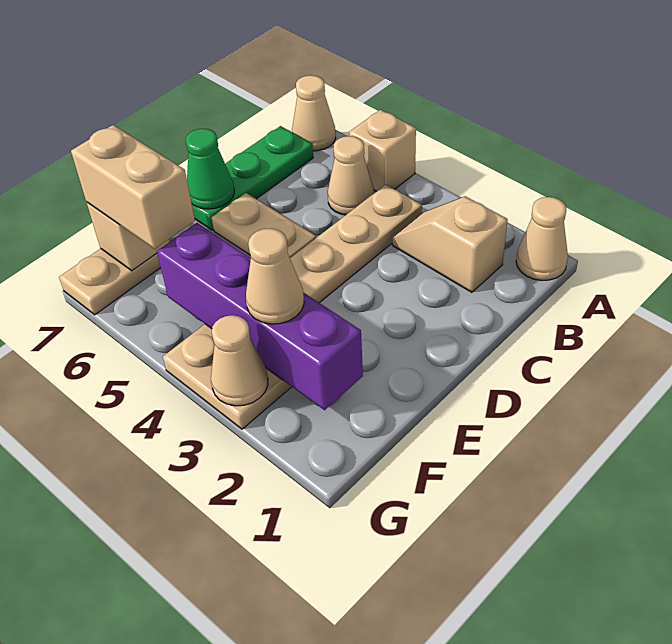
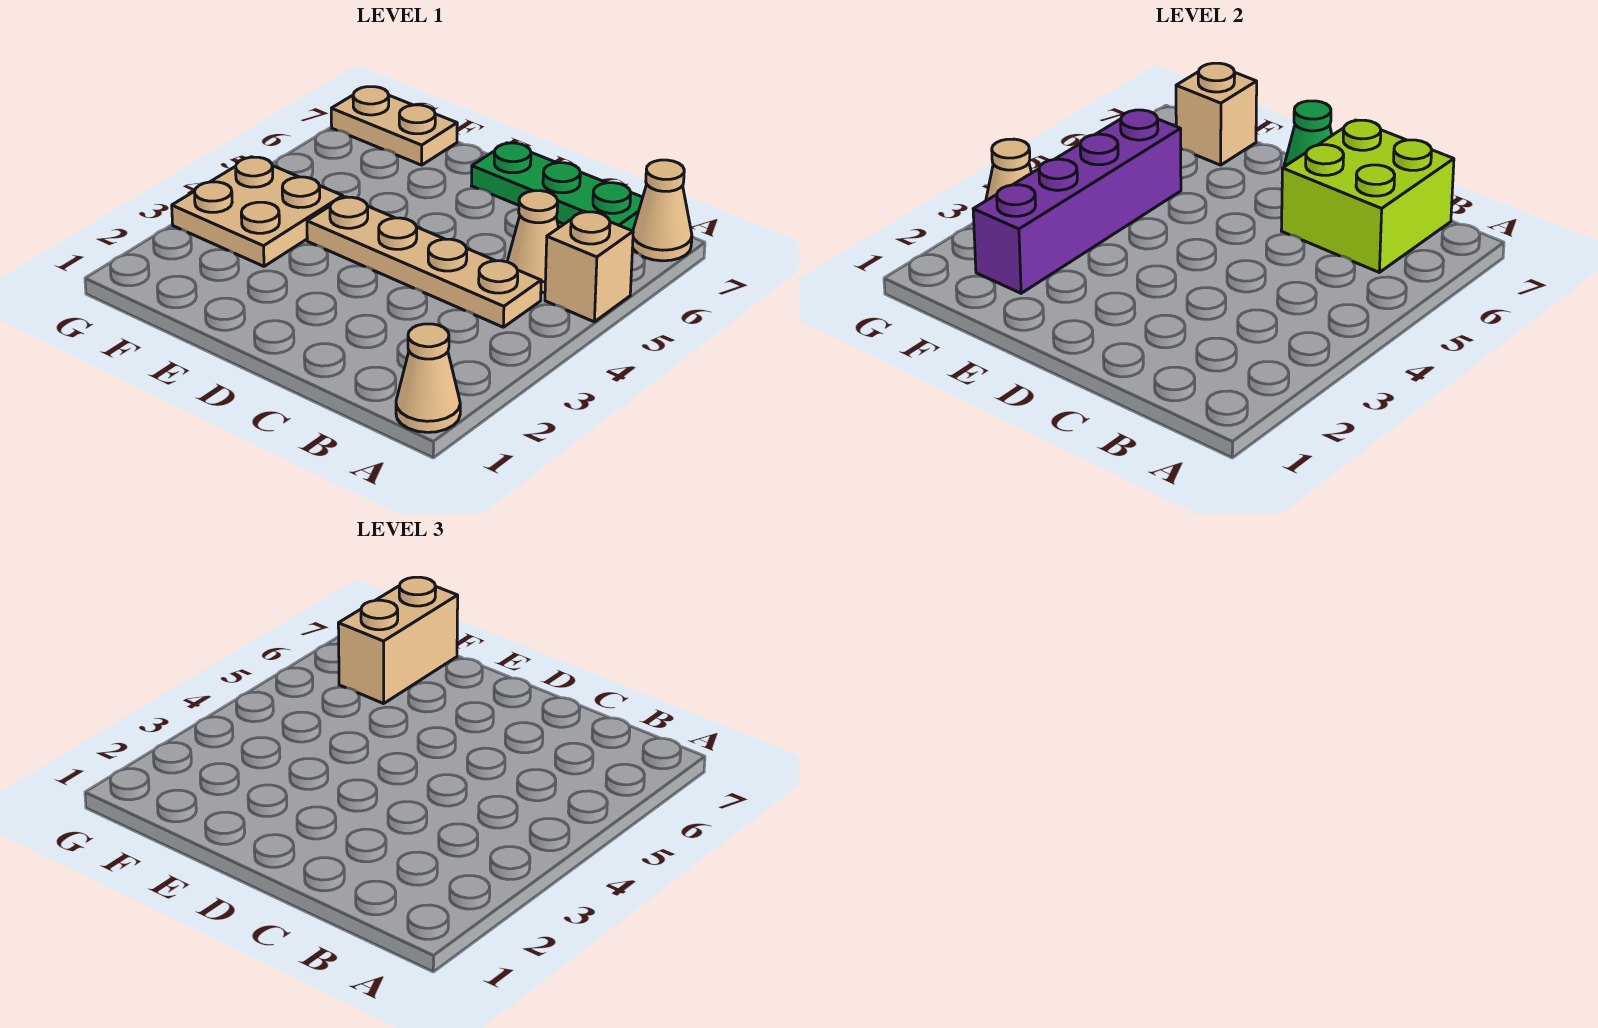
tan 1x2 slope [392,196,508,292] -> none
none -> lime 2x2 brick [1281,120,1454,272]
tan 1x2 plate [212,193,316,258] -> none
tan 1x1 cone [246,228,304,324] -> none

